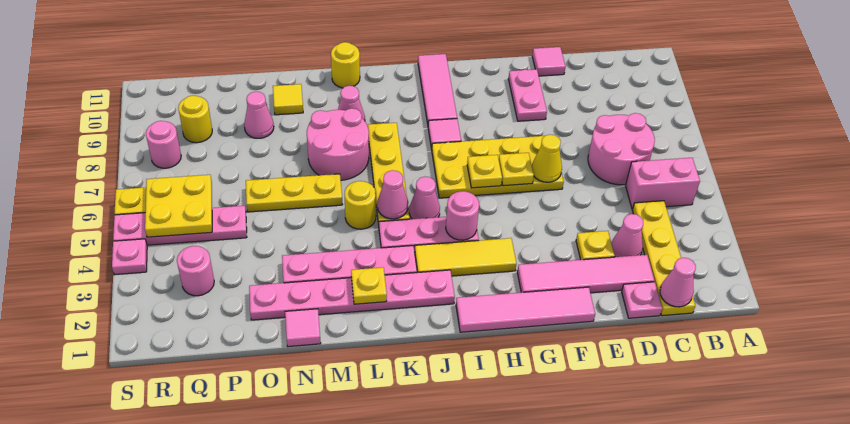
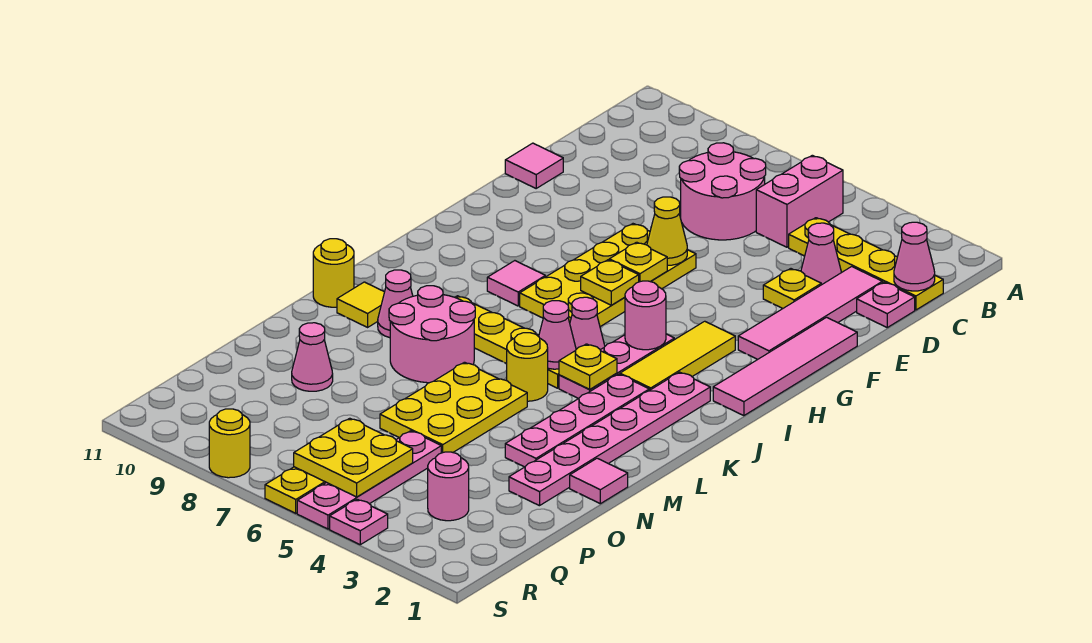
pink 1x2 plate [508,69,547,121] -> none
pink 1x3 tile [418,54,457,124] -> none
yellow 1x1 plate [351,267,387,304] -> yellow 1x1 plate moved to [559,344,617,389]
yellow 1x3 plate [246,174,343,212] -> yellow 2x3 plate [380,362,527,453]
yellow 1x1 tile [273,84,303,115] -> yellow 1x1 tile moved to [337,282,384,327]
yellow 1x1 round brick [178,96,212,143] -> yellow 1x1 round brick moved to [209,409,250,478]
pink 1x1 round brick [146,121,181,168] -> none

